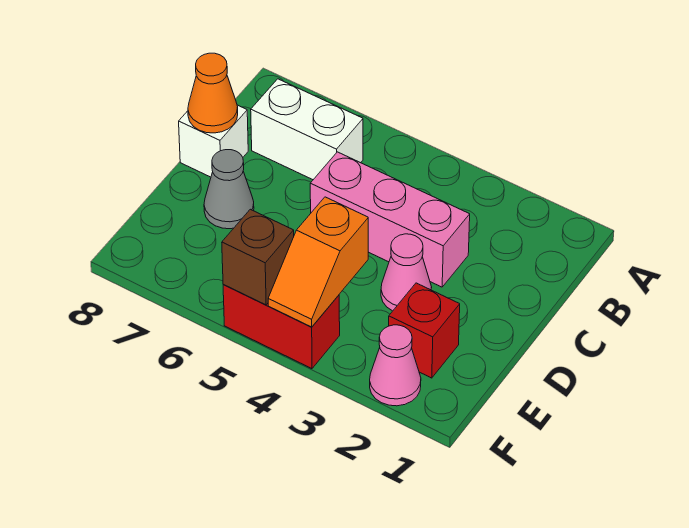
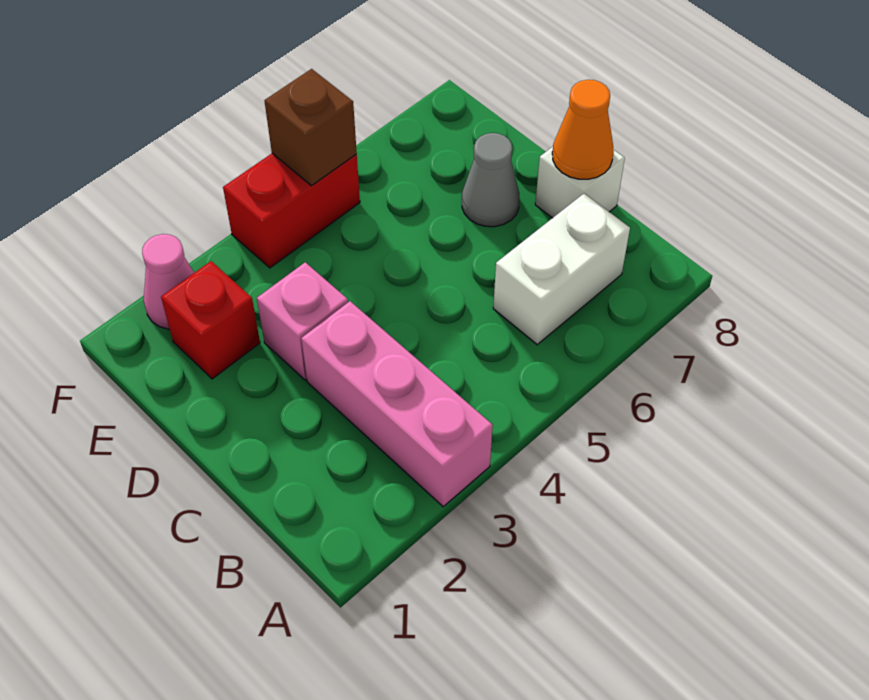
pink 1x3 brick [310,152,470,287] -> pink 1x3 brick turned to [301,301,493,507]
pink 1x1 cone [381,234,432,311] -> pink 1x1 brick [257,262,348,380]
orange 1x2 slope [268,197,368,327] -> none

